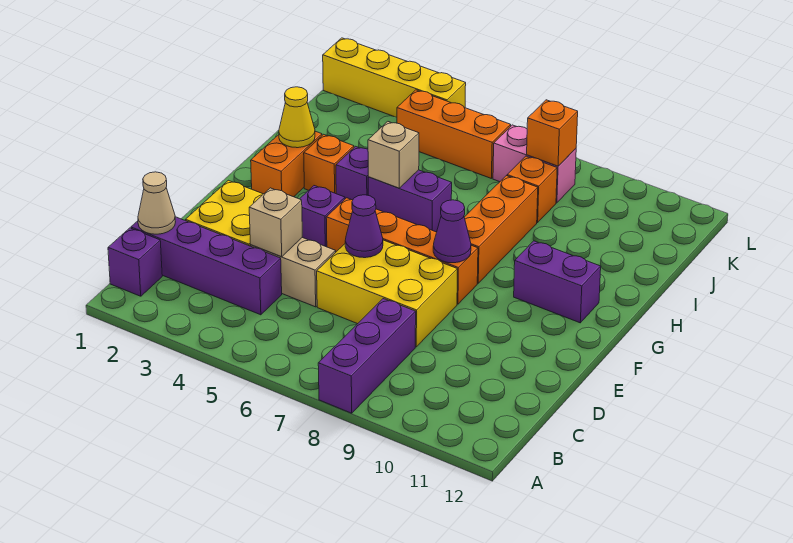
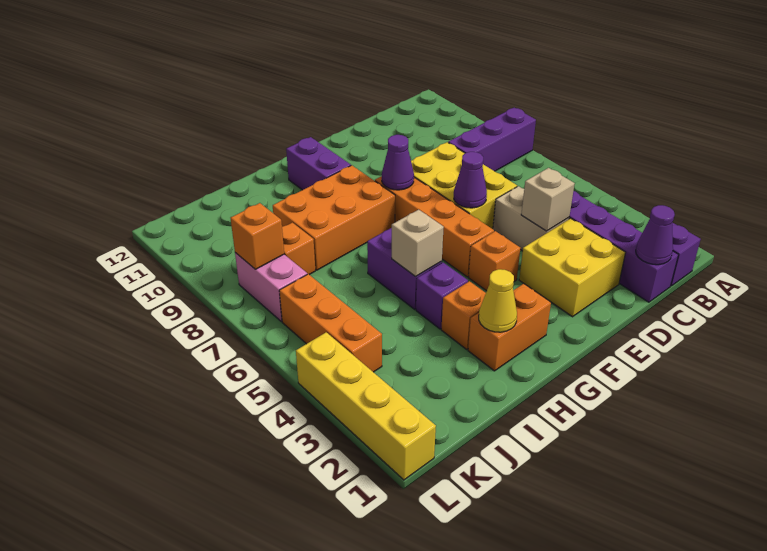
tan 1x1 cone [138,172,175,234] -> purple 1x1 cone [636,205,675,265]
purple 1x1 brick [300,186,345,247] -> orange 1x1 brick [468,231,520,291]
orange 1x3 brick [464,176,538,283] -> orange 2x3 brick [273,165,395,270]

